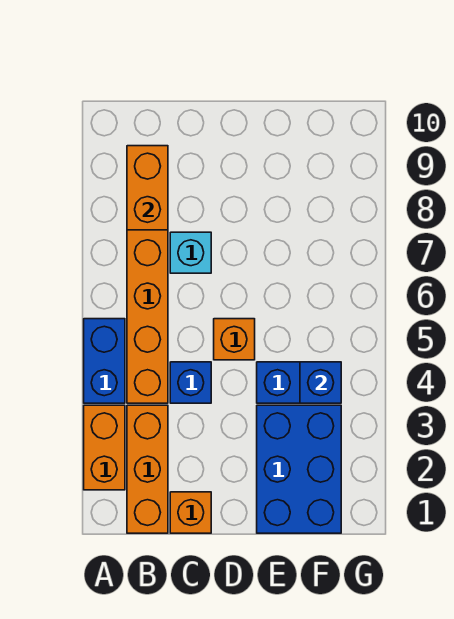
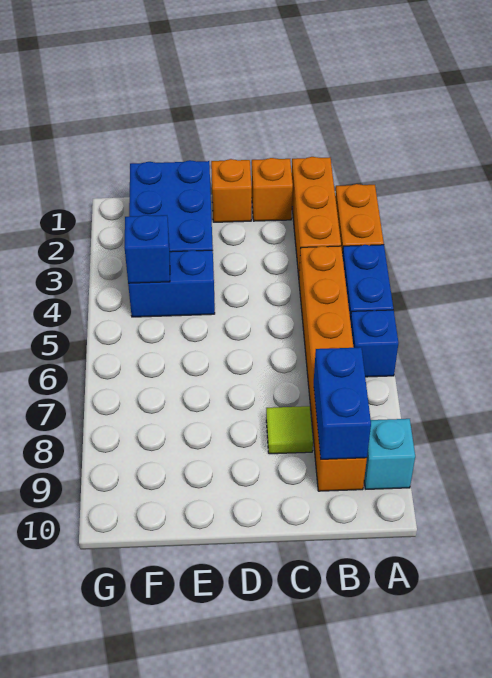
orange 1x2 brick [127,146,168,230] -> blue 1x2 brick [314,347,371,459]
blue 1x1 brick [170,362,211,403] -> blue 1x1 brick moved to [350,310,399,377]
cyan 1x1 brick [170,232,211,273] -> cyan 1x1 brick moved to [364,419,415,489]
none -> lime 1x1 tile [266,406,313,454]
orange 1x1 brick [214,319,255,360] -> orange 1x1 brick moved to [211,159,252,222]

